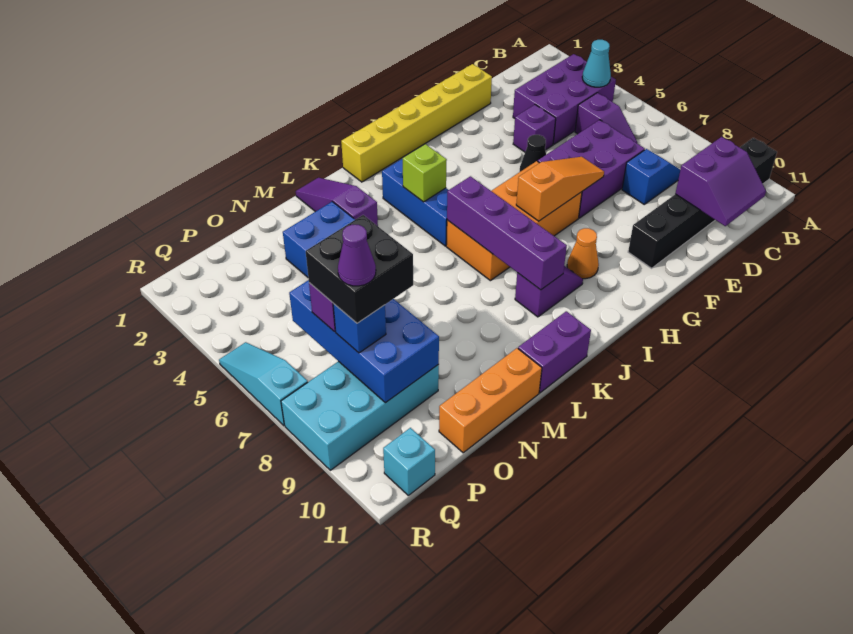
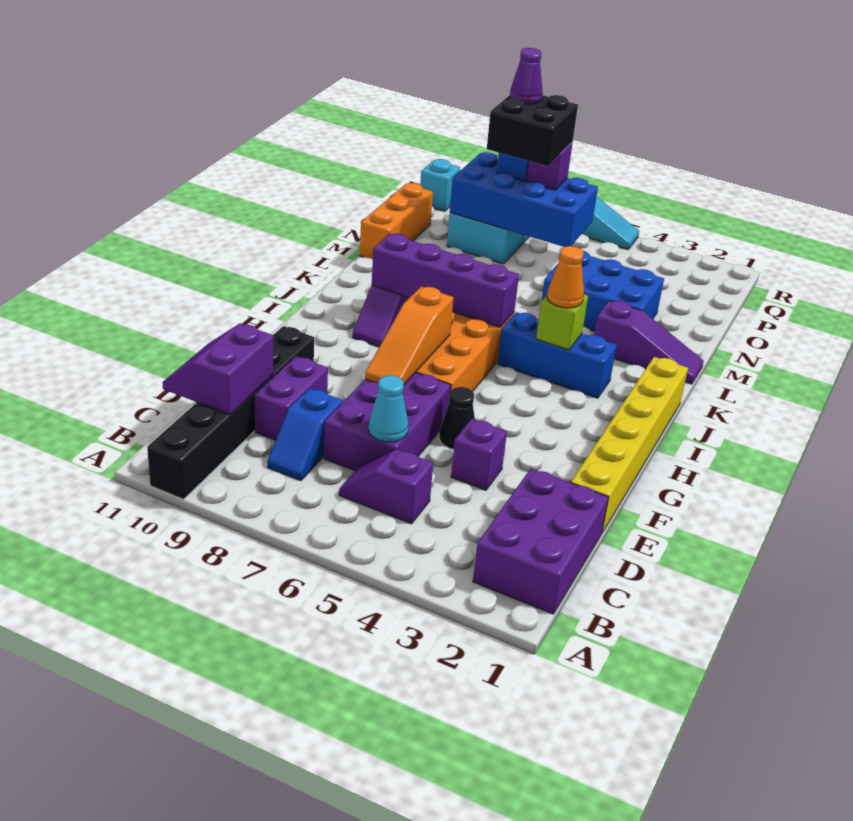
purple 2x3 brick [513,54,616,144] -> purple 2x3 brick moved to [473,469,609,614]
cyan 1x1 cone [582,40,611,87] -> cyan 1x1 cone moved to [369,375,408,442]
orange 1x1 cone [567,228,599,279] -> orange 1x1 cone moved to [547,246,584,308]
purple 1x2 brick [518,311,591,393] -> purple 1x2 brick moved to [254,356,328,440]

